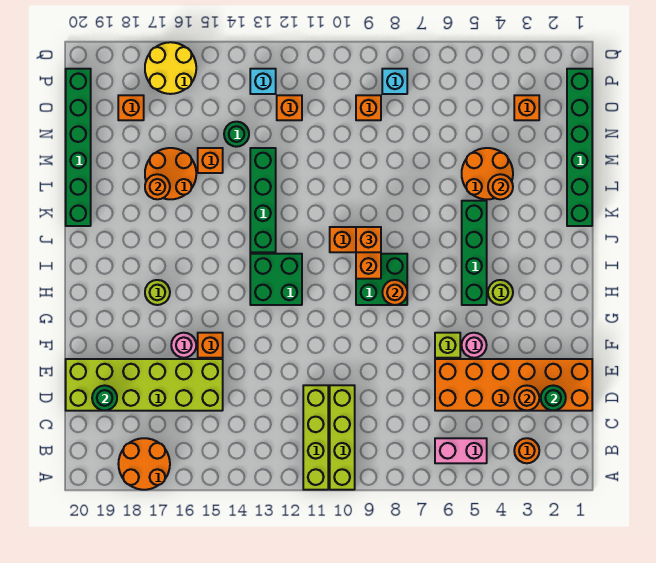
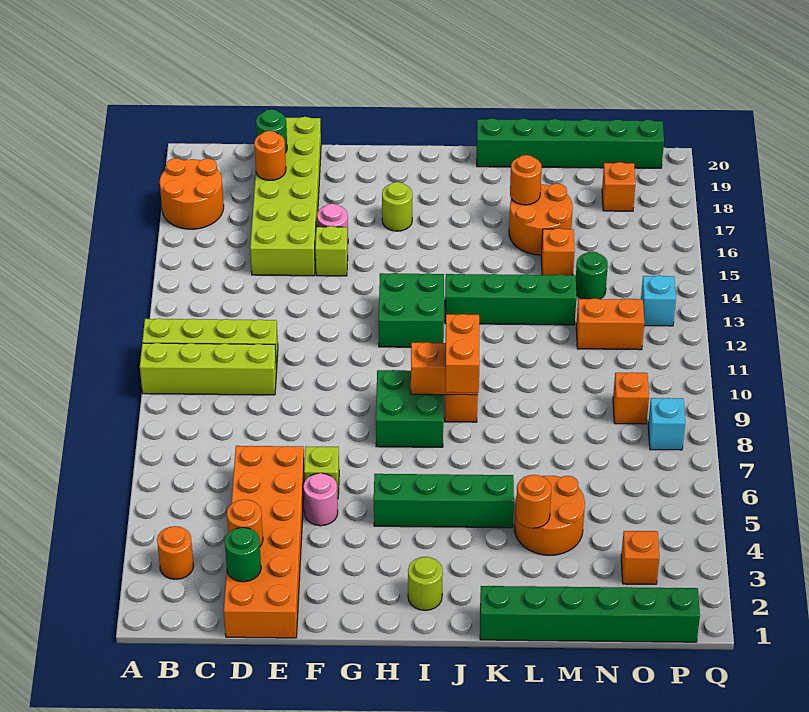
pink 1x2 brick [435,438,487,463] -> none
orange 1x1 brick [198,333,223,358] -> lime 1x1 brick [315,226,348,276]
lime 1x1 round brick [488,280,513,305] -> lime 1x1 round brick moved to [408,557,443,610]
orange 1x1 round brick [382,280,407,305] -> orange 1x1 round brick moved to [254,131,286,180]
orange 1x1 brick [356,227,381,252] -> orange 1x2 brick [445,314,480,393]
orange 1x1 brick [277,95,302,120] -> orange 1x2 brick [576,298,644,350]
yellow 2x2 round brick [145,42,196,94] -> none

